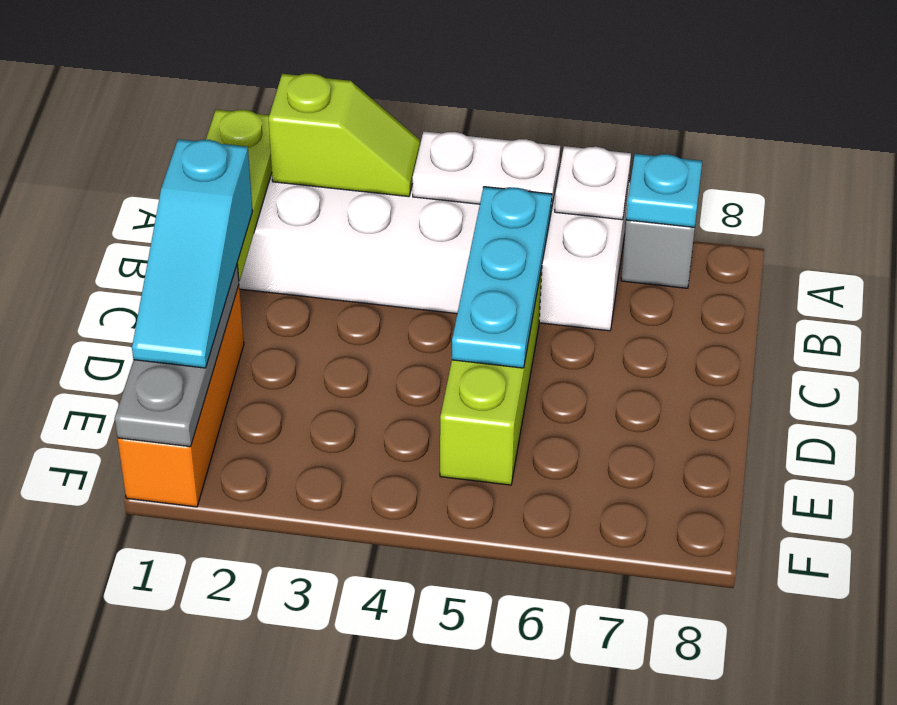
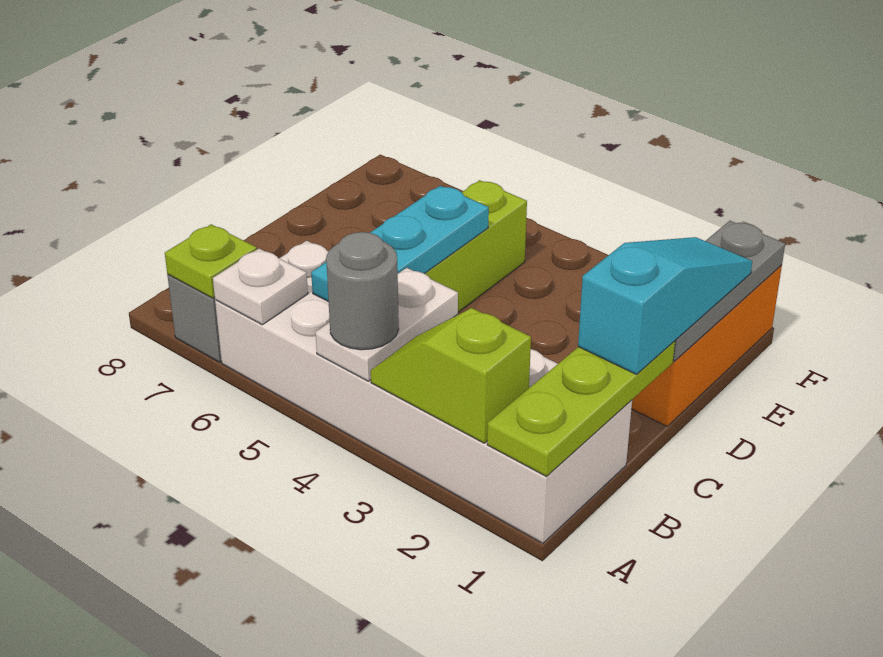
white 1x2 plate [413,132,560,210] -> white 1x2 plate turned to [316,268,458,381]
none -> grey 1x1 round brick [326,232,399,350]
cyan 1x1 plate [626,154,702,227] -> lime 1x1 plate [165,224,257,298]

